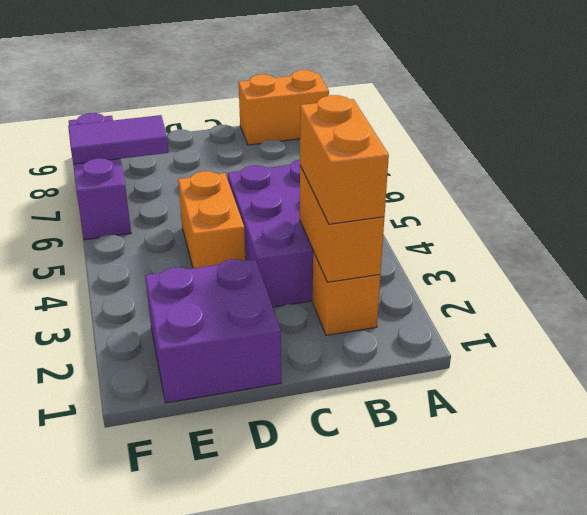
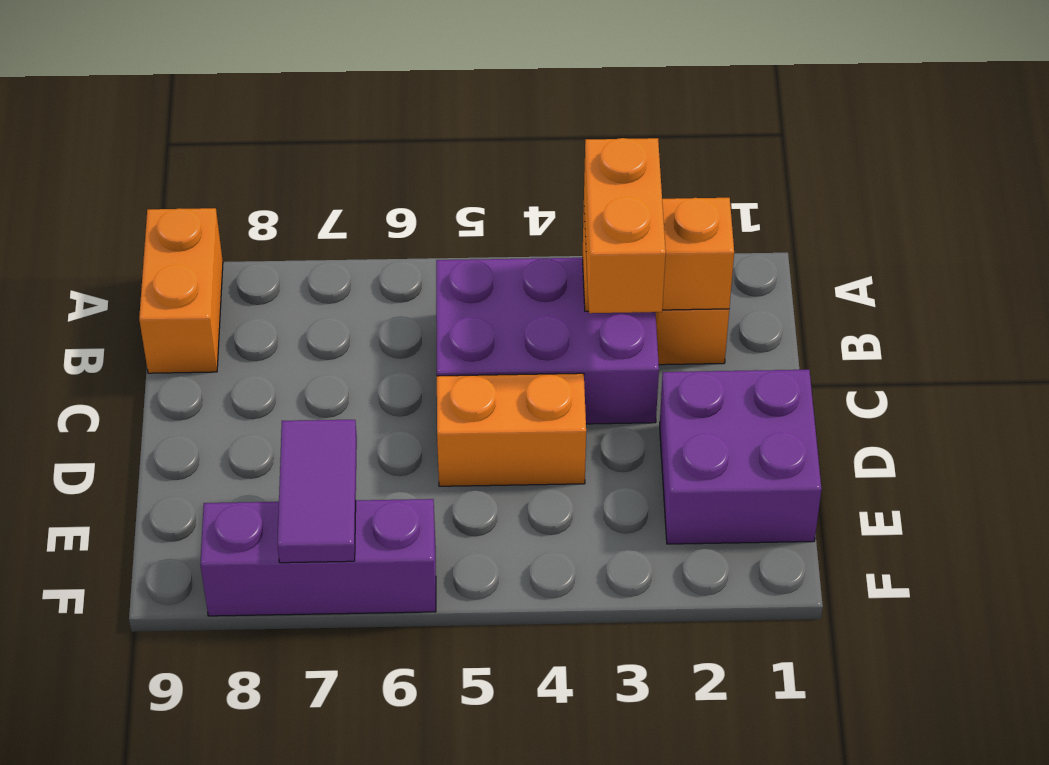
orange 1x2 brick [300,95,389,224] -> orange 1x2 brick turned to [584,138,666,313]

